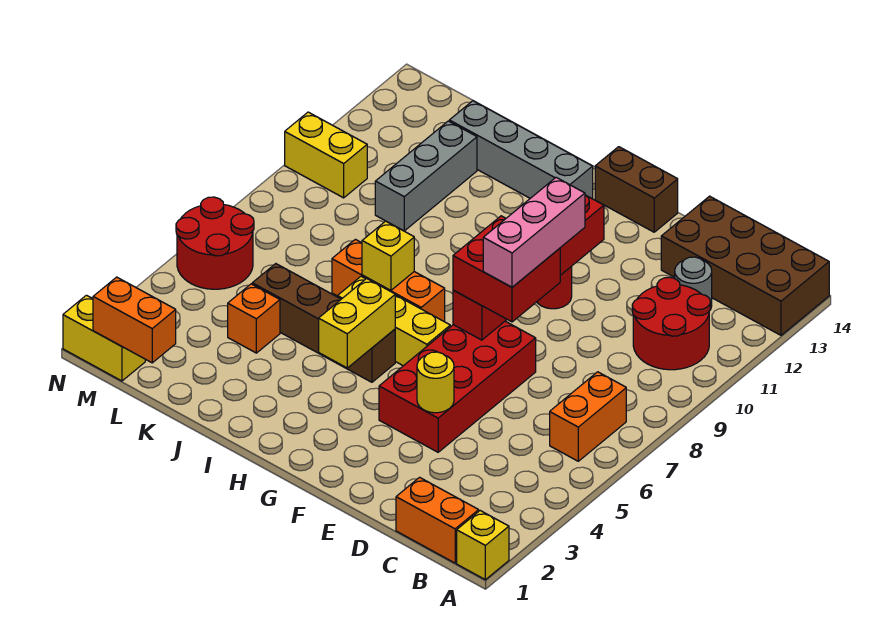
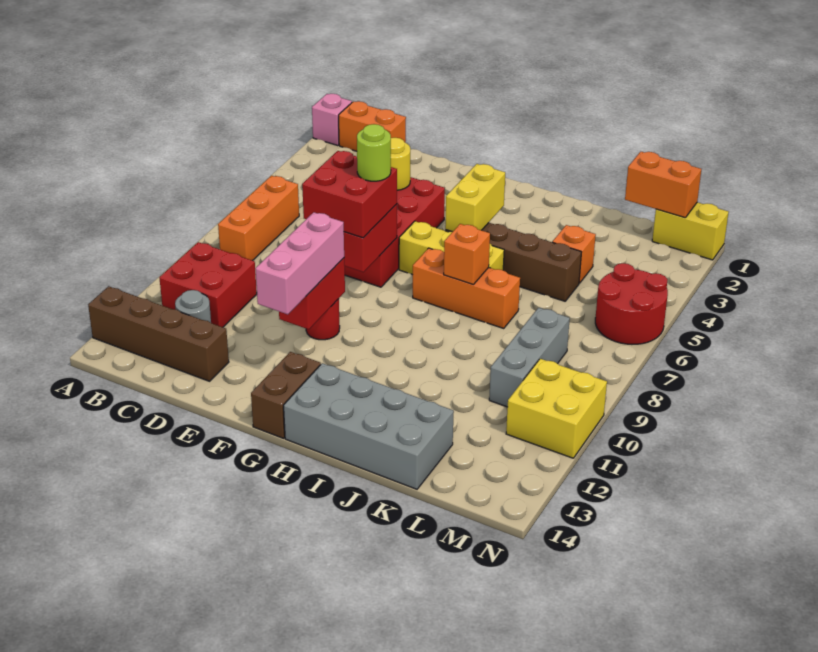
yellow 1x1 brick [457,511,509,580] -> pink 1x1 brick [312,94,352,146]
brown 2x4 brick [661,196,829,335] -> brown 1x4 brick [88,286,229,381]
orange 1x2 brick [550,372,626,461] -> orange 1x3 brick [218,176,299,261]
red 2x2 round brick [632,277,710,370] -> red 2x2 brick [159,242,257,327]
pink 1x3 brick [483,177,585,287] -> pink 1x3 brick moved to [255,212,344,314]
none -> lime 1x1 round brick [357,124,391,181]
brown 1x2 brick [595,147,678,232] -> brown 1x2 brick turned to [251,352,321,438]
grey 1x4 brick [449,101,593,199] -> grey 2x4 brick [284,363,454,489]
yellow 1x1 brick [362,221,414,291] -> orange 1x1 brick [444,224,490,285]
grey 1x3 brick [375,121,477,231] -> grey 1x3 brick moved to [489,308,570,407]
yellow 1x2 brick [285,112,367,198] -> yellow 2x2 brick [506,359,607,458]

